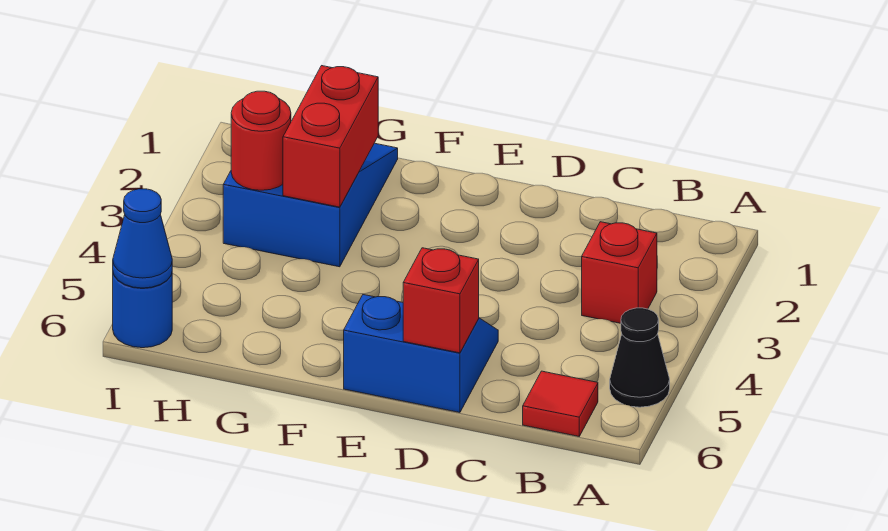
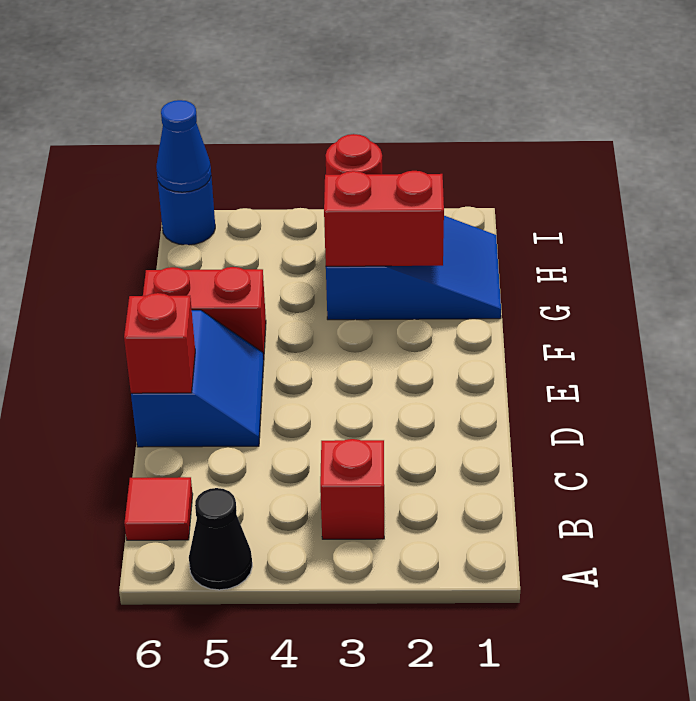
none -> red 1x2 brick [143,267,266,359]

